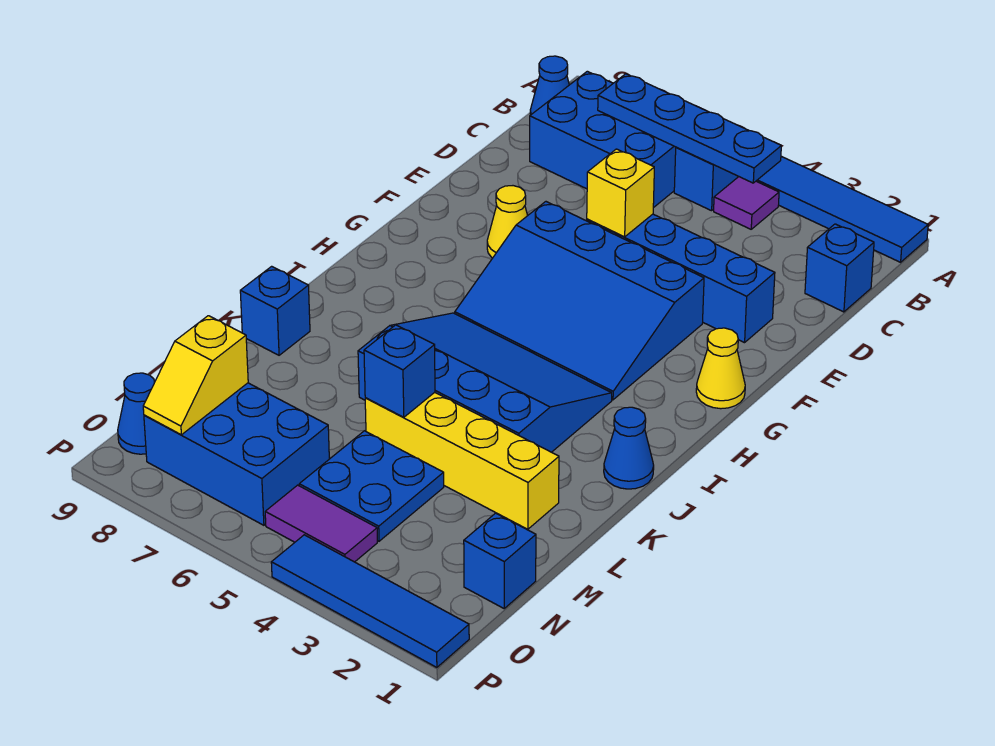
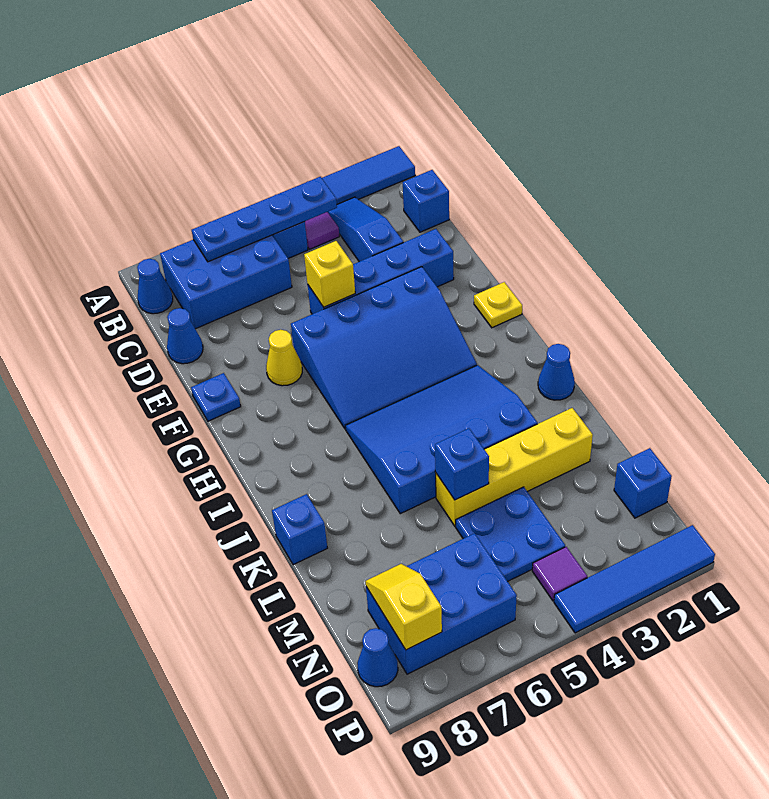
none -> blue 1x3 slope [328,197,403,262]
none -> blue 1x1 cone [167,308,203,364]
none -> blue 1x1 plate [191,373,241,421]
yellow 1x1 cone [696,328,745,409] -> yellow 1x1 plate [474,282,522,328]
yellow 1x2 slope [143,316,248,435] -> yellow 1x2 slope turned to [365,564,442,650]
purple 1x2 tile [265,485,377,562] -> purple 1x1 tile [532,547,587,601]

